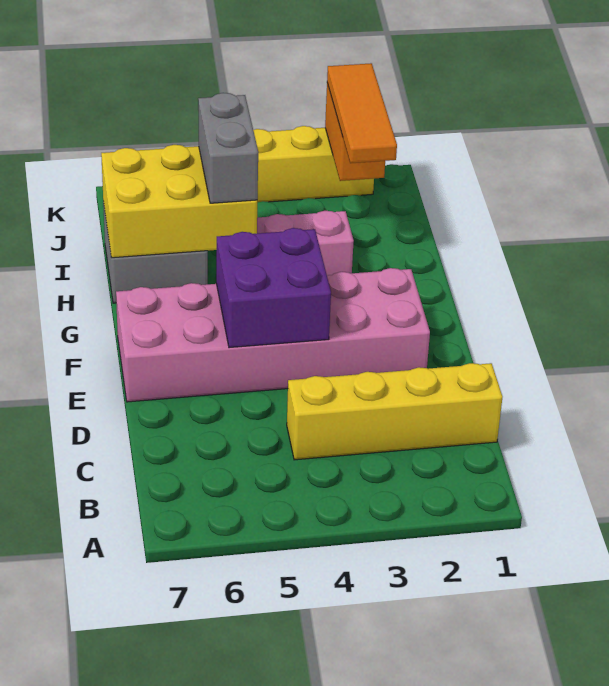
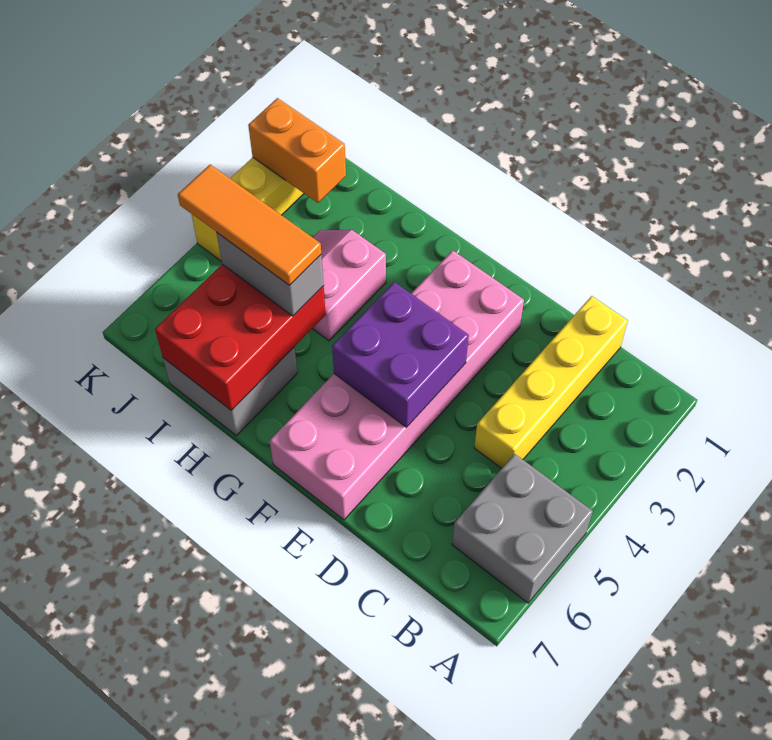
none -> grey 2x2 brick [452,454,593,603]
yellow 2x3 brick [101,145,257,258] -> red 2x3 brick [155,264,326,411]
orange 1x3 tile [327,63,397,163] -> orange 1x3 tile moved to [178,165,321,285]

